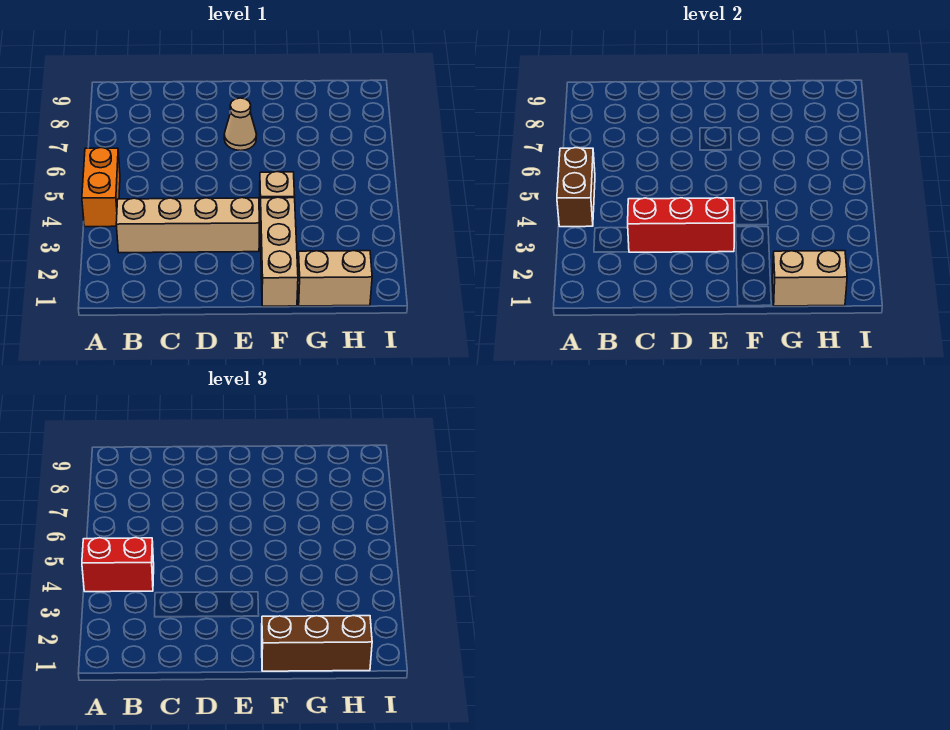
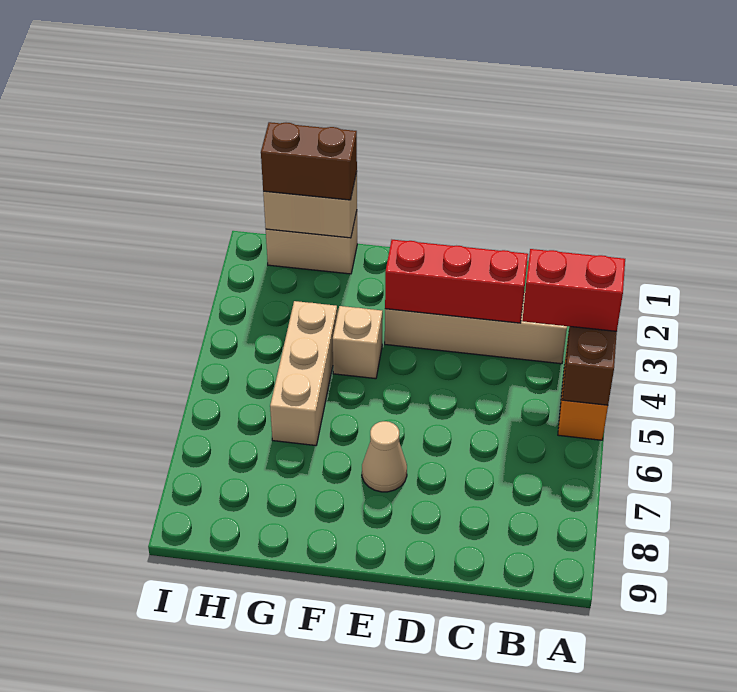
tan 1x3 brick [260,197,298,306] -> tan 1x3 brick moved to [270,301,337,446]
brown 1x3 brick [262,616,372,671] -> brown 1x2 brick [261,122,357,200]

